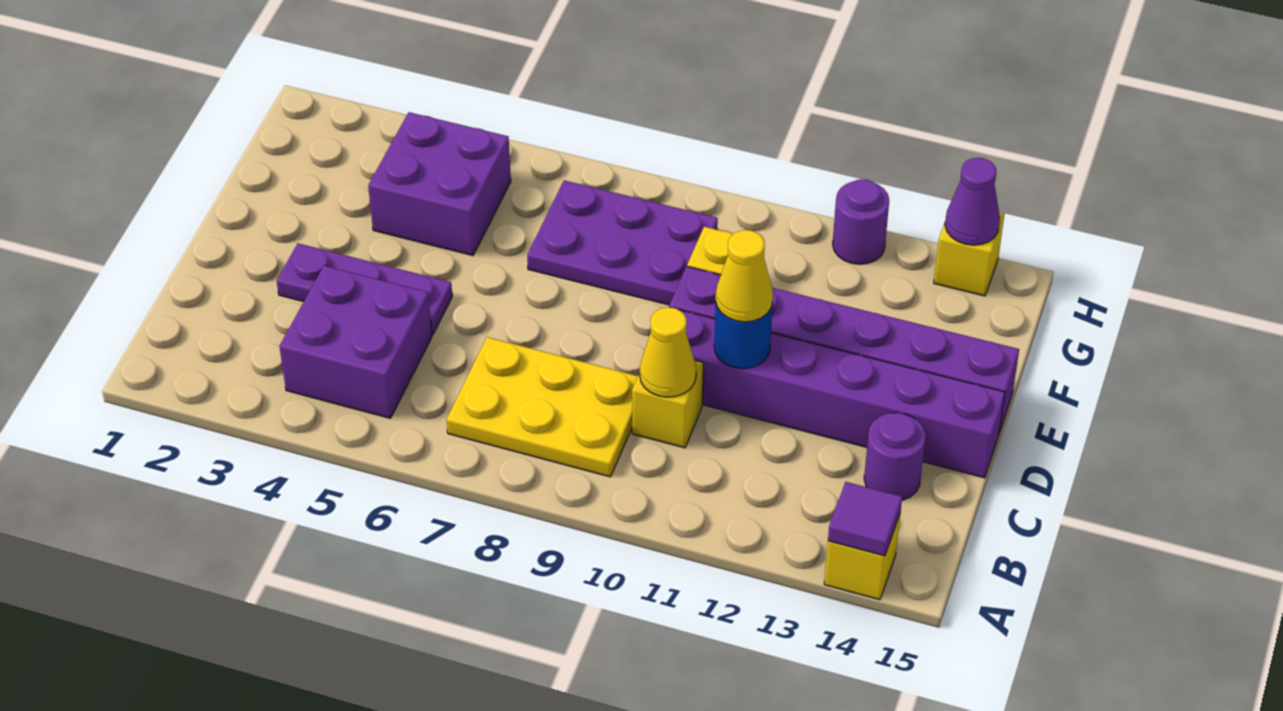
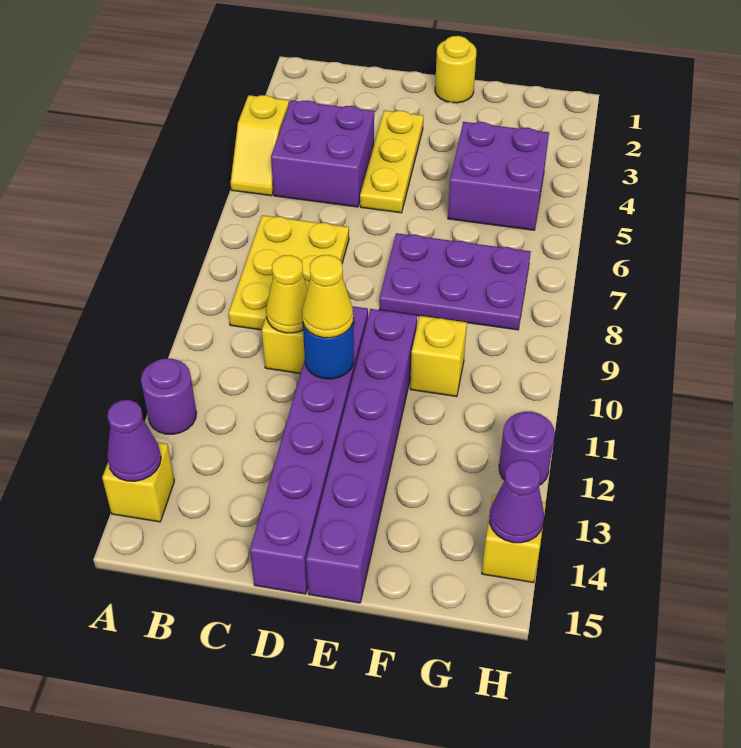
none -> yellow 1x2 slope [231,95,289,196]
purple 1x1 tile [828,482,902,556] -> purple 1x1 cone [107,400,161,481]
purple 1x1 round brick [864,413,926,500] -> purple 1x1 round brick moved to [141,359,196,434]
purple 1x3 plate [277,243,452,335] -> yellow 1x3 plate [360,110,424,213]
none -> yellow 1x1 round brick [435,36,476,103]
purple 2x3 plate [527,180,718,305] -> purple 2x3 plate turned to [379,233,531,330]

